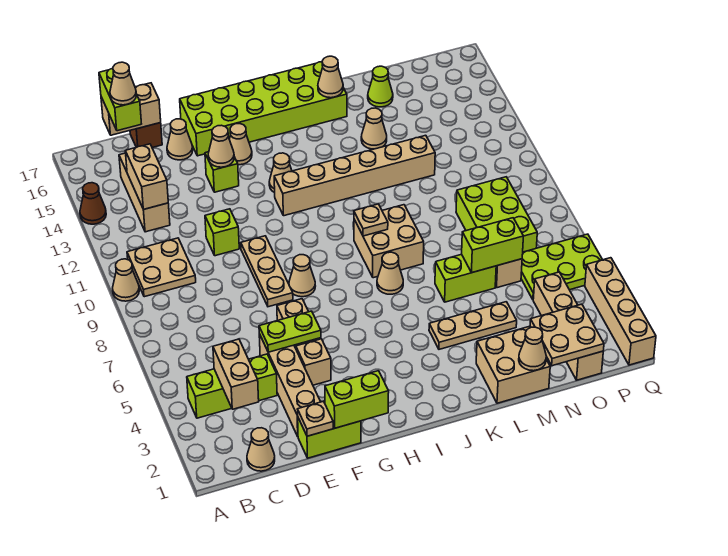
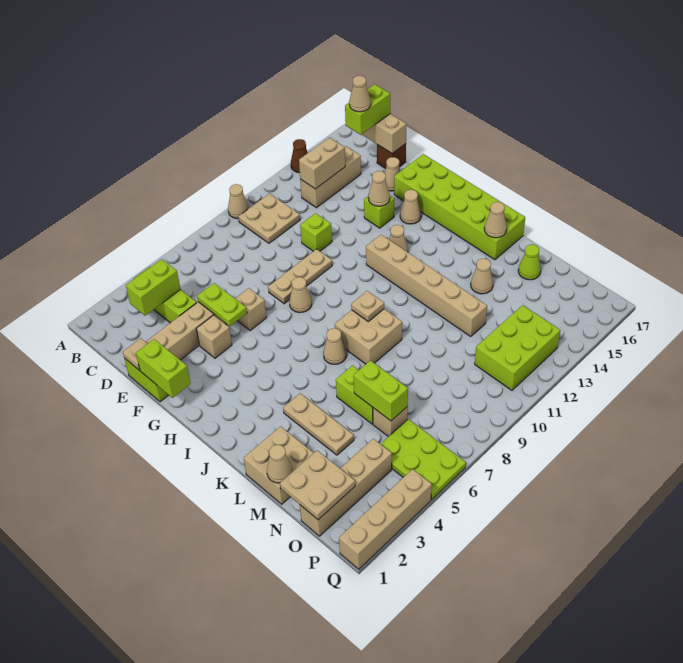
tan 1x1 cone [247,428,275,471] -> none
tan 1x2 brick [213,339,259,409] -> lime 1x2 brick [126,259,181,316]
lime 2x3 brick [456,177,537,252] -> lime 2x3 brick moved to [475,305,560,390]

